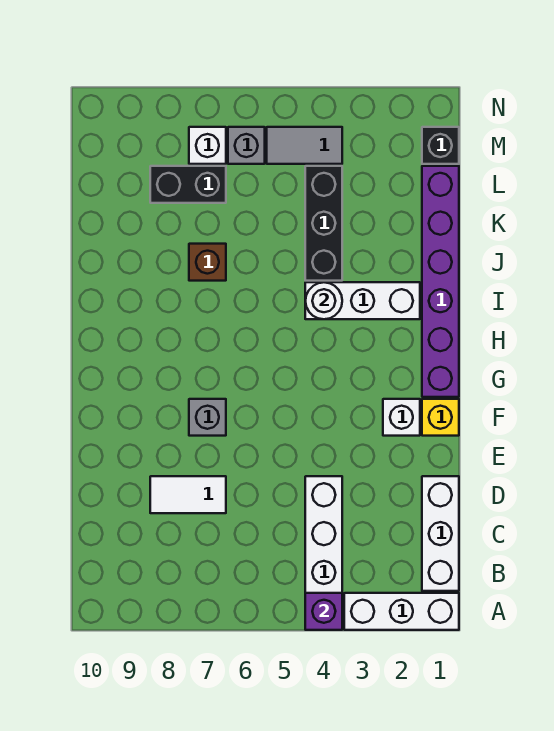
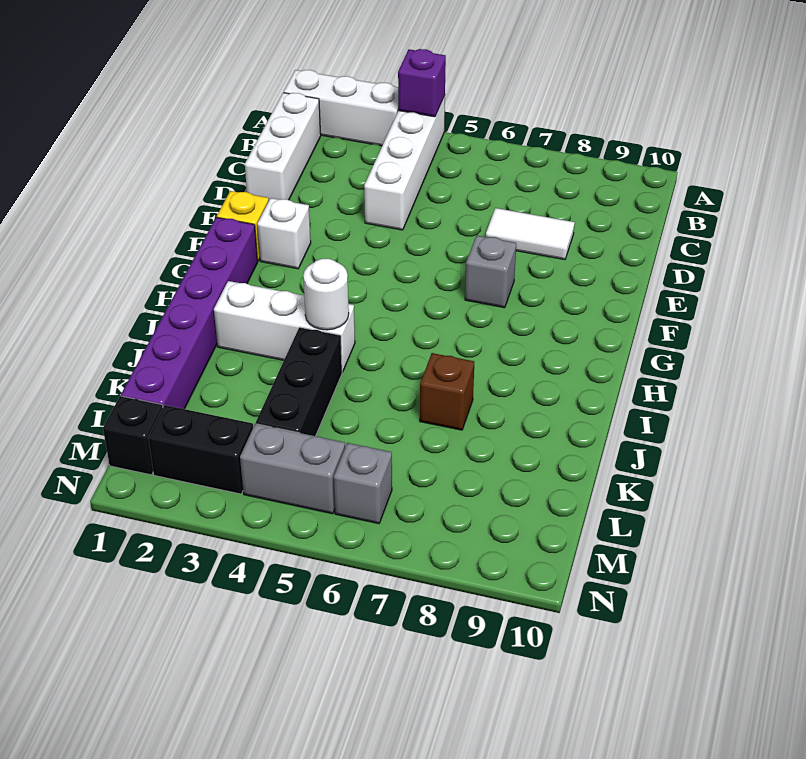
black 1x2 brick [150,166,226,203] -> black 1x2 brick moved to [148,405,253,494]
grey 1x2 tile [267,127,342,164] -> grey 1x2 brick [240,424,345,514]
white 1x1 brick [189,127,226,164] -> none

